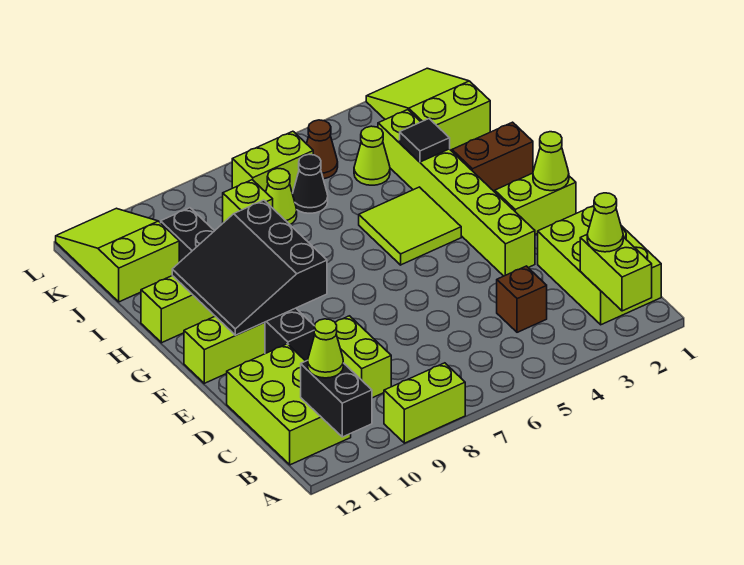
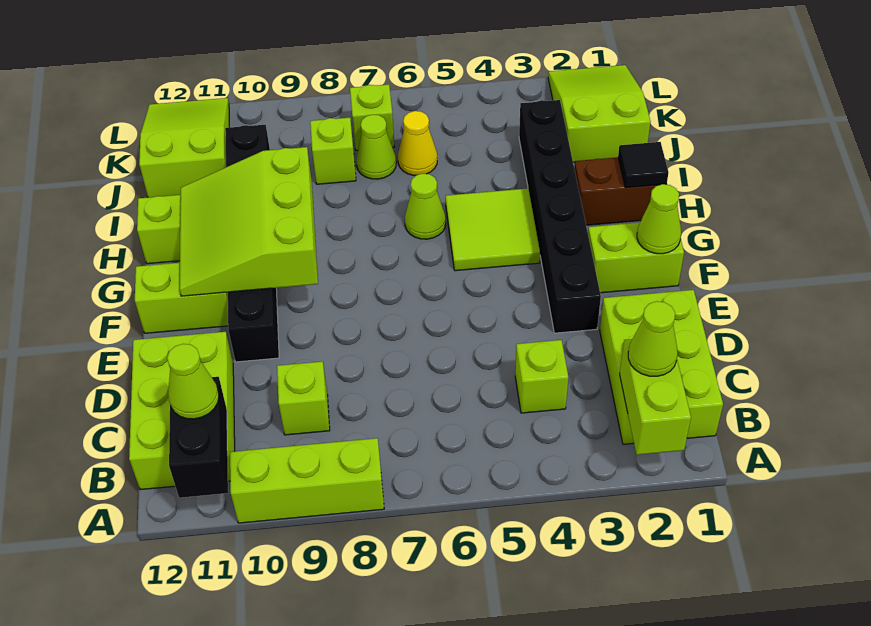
lime 1x2 brick [384,363,465,443] -> lime 1x3 brick [230,438,384,523]
brown 1x1 brick [497,266,547,332] -> lime 1x1 brick [515,340,568,413]
lime 1x2 brick [335,316,391,398] -> lime 1x1 brick [277,361,330,435]
lime 1x6 brick [378,110,535,276] -> black 1x6 brick [519,100,601,333]
black 3x3 slope [172,200,327,335] -> lime 3x3 slope [180,147,318,296]
black 1x1 tile [400,119,450,162] -> black 1x1 tile moved to [618,142,669,188]
lime 1x1 cone [354,126,390,185] -> lime 1x1 cone moved to [405,173,446,239]
black 1x1 cone [292,154,328,213] -> yellow 1x1 cone [398,111,437,175]
brown 1x1 cone [307,120,338,179] -> none
lime 1x2 brick [232,131,313,193] -> lime 1x1 brick [350,84,394,150]

